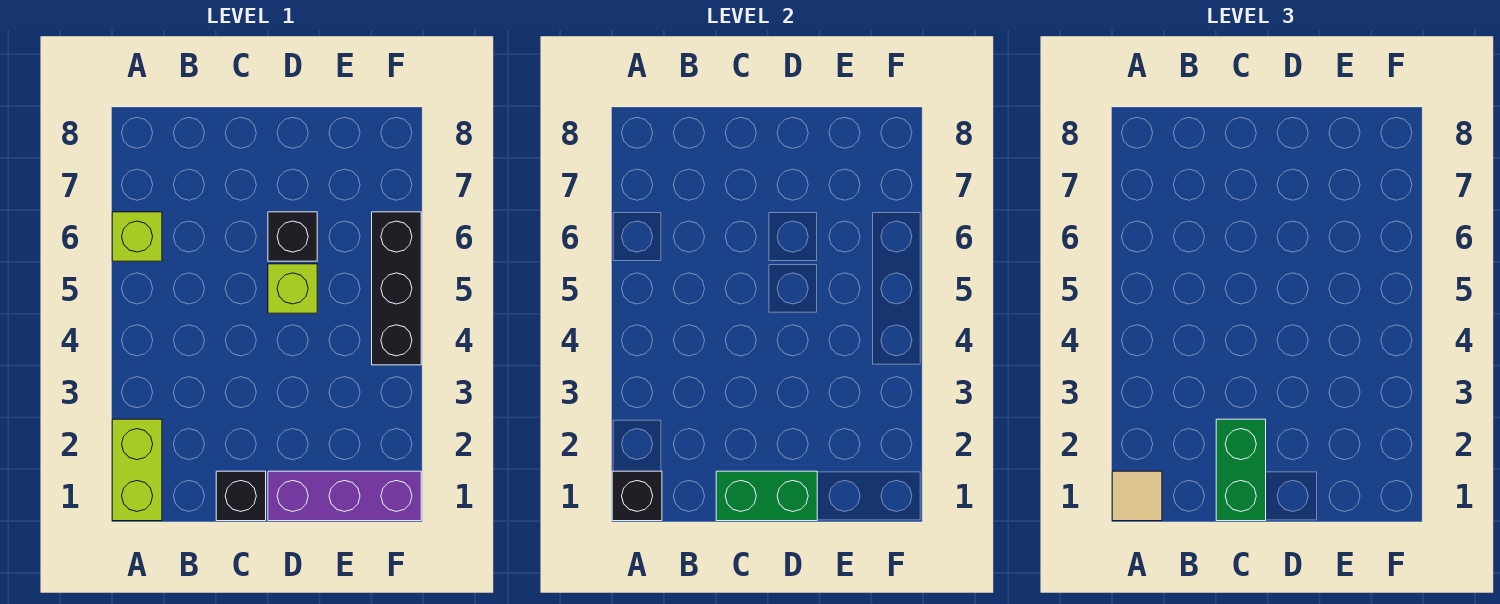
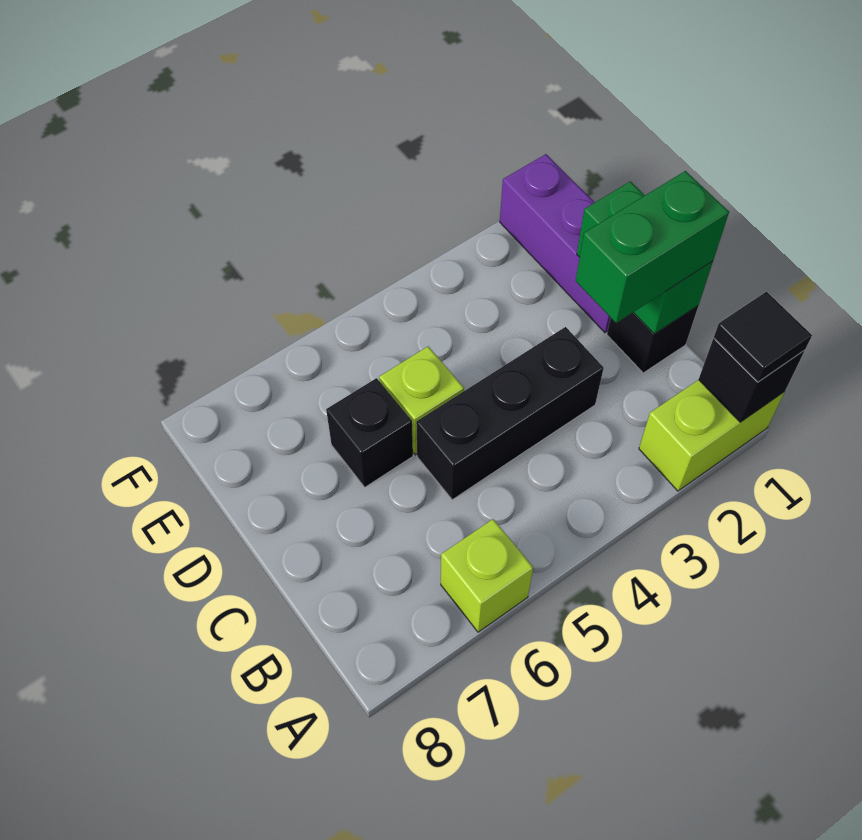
tan 1x1 tile [1112,471,1162,521] -> black 1x1 tile [714,292,812,382]
black 1x3 brick [372,212,421,365] -> black 1x3 brick moved to [416,327,604,500]

